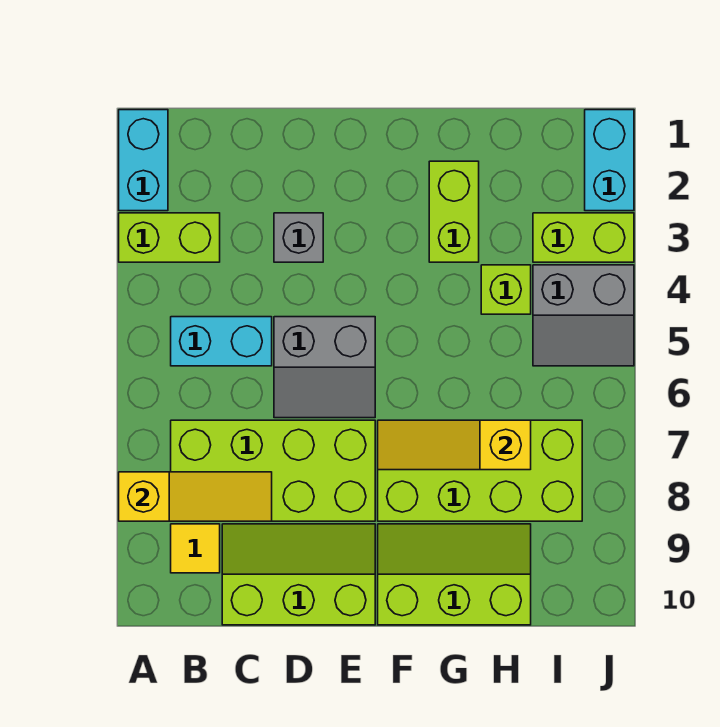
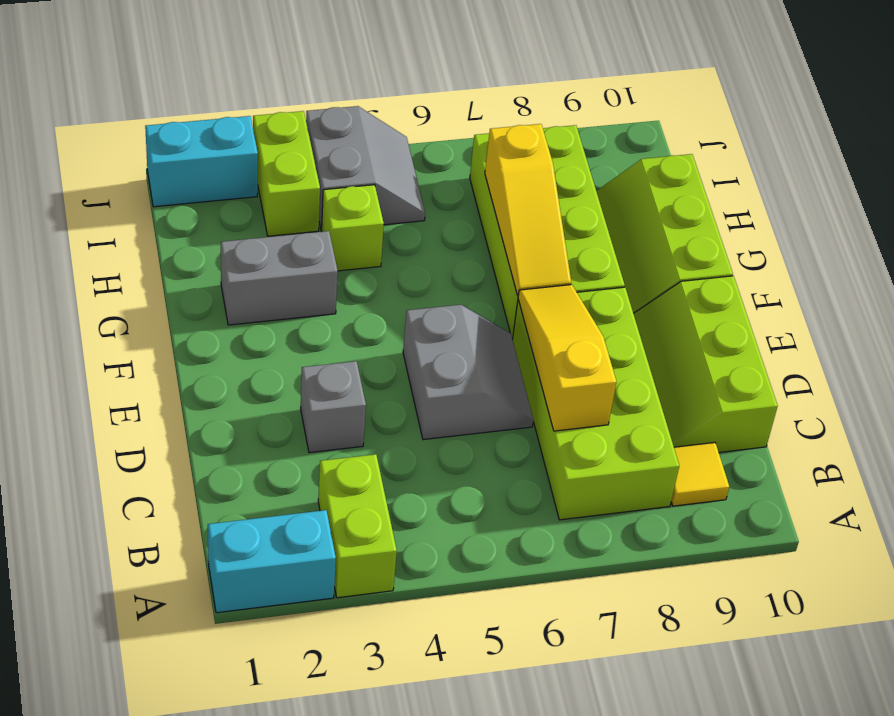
yellow 1x3 slope [119,472,272,521] -> yellow 1x3 slope moved to [518,285,616,431]
cyan 1x2 brick [171,317,272,366] -> none
lime 1x2 brick [429,161,479,262] -> grey 1x2 brick [221,231,338,325]

